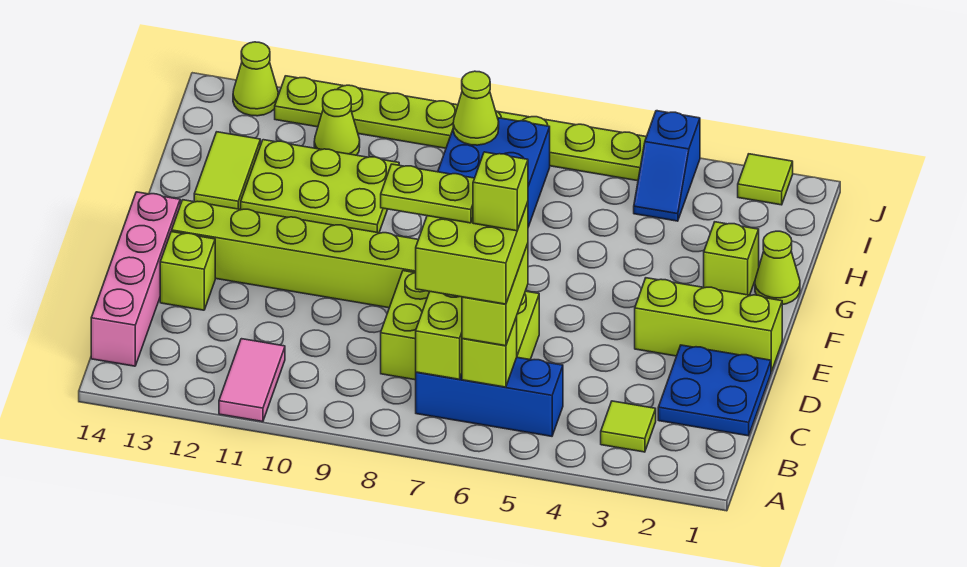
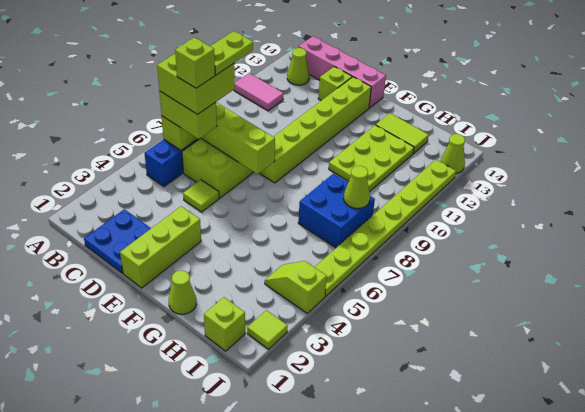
lime 1x1 tile [601,401,656,452] -> lime 1x1 tile moved to [183,180,219,212]
lime 1x1 brick [704,222,759,295] -> lime 1x1 brick moved to [204,297,245,351]
blue 1x2 slope [634,111,700,221] -> lime 1x2 slope [265,261,327,313]
lime 1x1 cone [314,90,360,155] -> lime 1x1 cone moved to [287,48,309,85]

